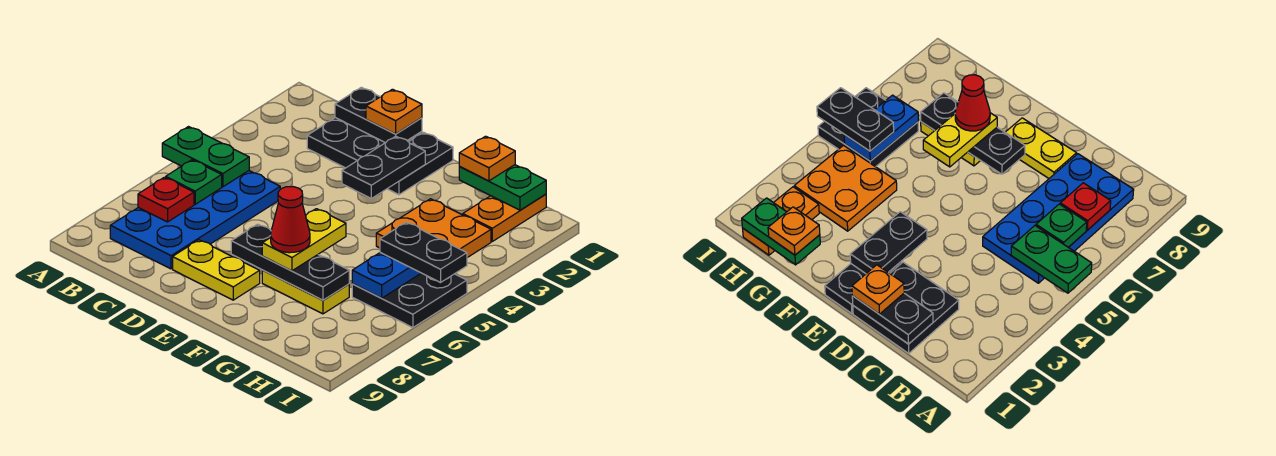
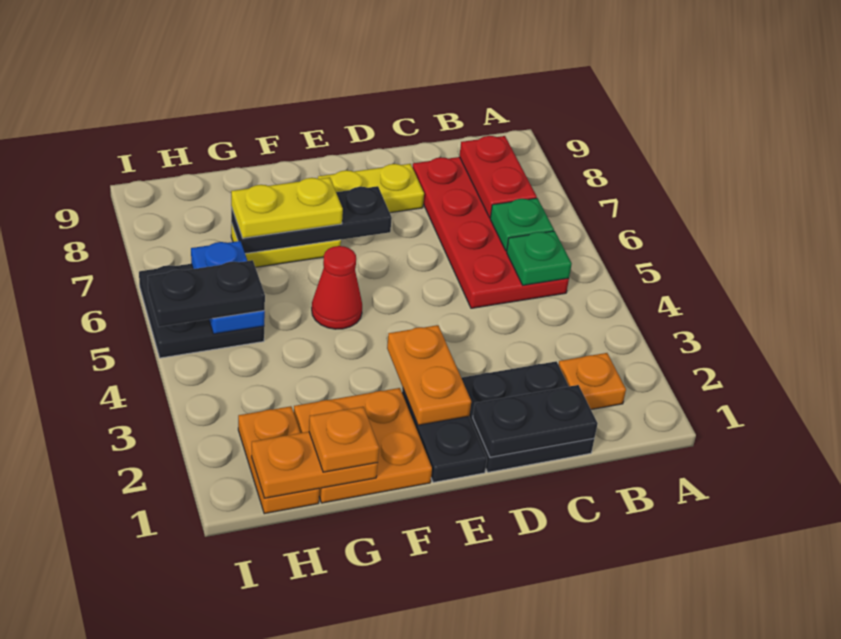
green 1x2 plate [162,127,249,187] -> green 1x1 plate [507,231,572,285]
blue 2x4 plate [110,171,280,269] -> red 2x4 plate [412,157,569,308]
red 1x1 plate [138,177,194,222] -> red 1x2 plate [459,136,537,218]
orange 1x1 plate [366,89,422,134] -> orange 1x1 plate moved to [558,353,626,409]
black 1x2 plate [342,136,425,198] -> orange 1x2 plate [387,325,471,425]
yellow 1x2 plate [262,209,346,271] -> yellow 1x2 plate turned to [231,177,343,238]
red 1x1 cone [271,186,310,253] -> red 1x1 cone moved to [312,246,362,329]
green 1x2 plate [459,165,546,210] -> orange 1x2 plate [252,432,378,498]
orange 2x2 plate [376,199,491,258] -> orange 2x2 plate moved to [294,388,432,503]

